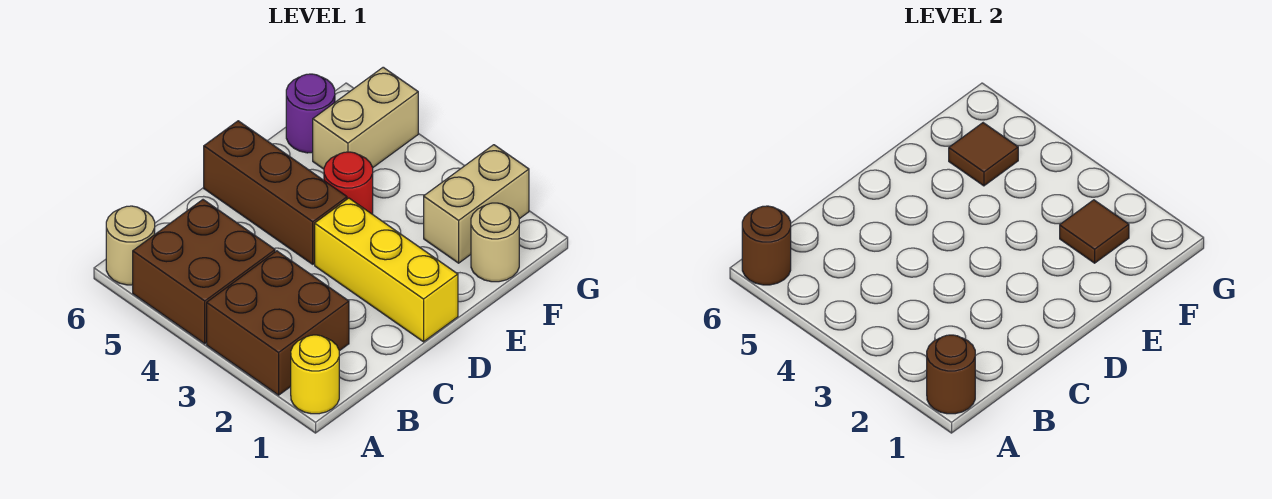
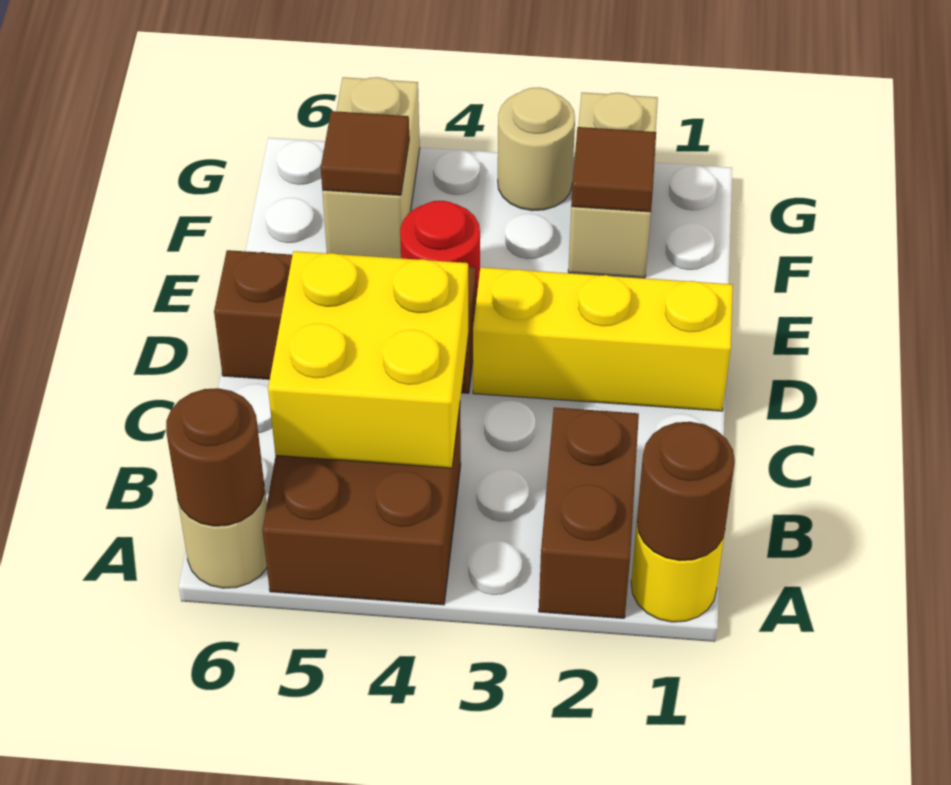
brown 2x2 brick [207,251,349,395] -> brown 1x2 brick [539,407,639,618]
none -> yellow 2x2 brick [268,251,468,468]
tan 1x1 round brick [471,203,519,282] -> tan 1x1 round brick moved to [498,87,575,211]
purple 1x1 round brick [286,74,335,153] -> none

